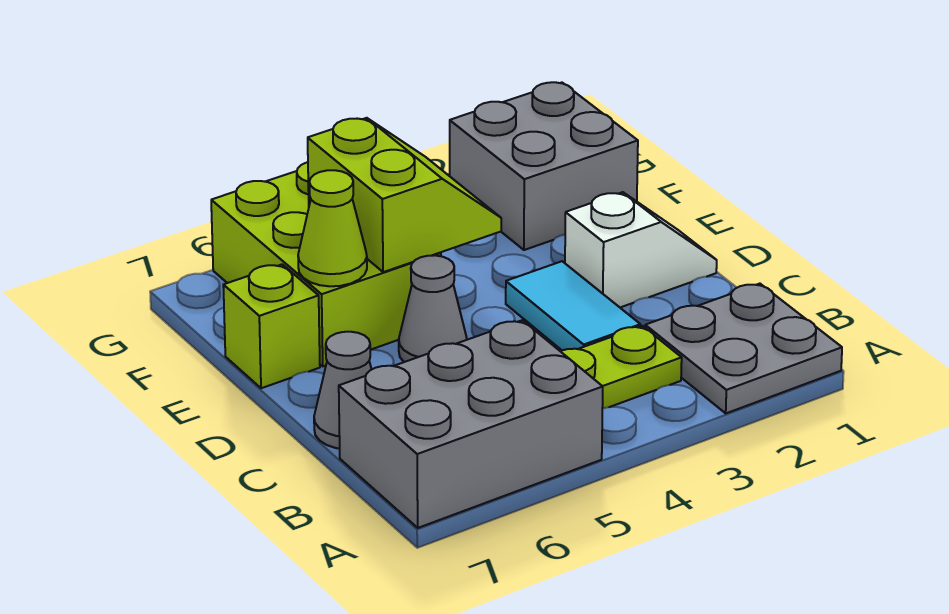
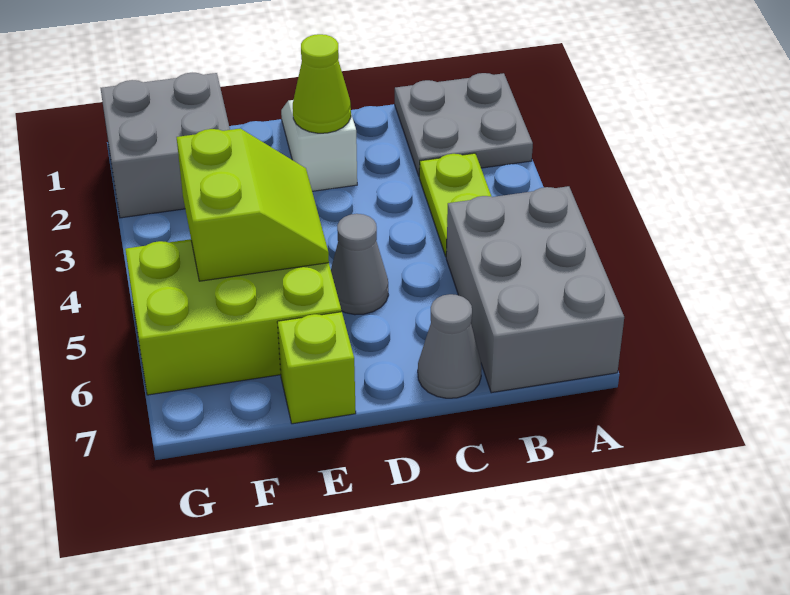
cyan 1x2 tile [506,261,640,350] -> none
lime 2x2 slope [308,118,501,272] -> lime 2x2 slope turned to [177,129,329,281]
lime 1x1 cone [298,170,367,286] -> lime 1x1 cone moved to [293,34,351,133]

